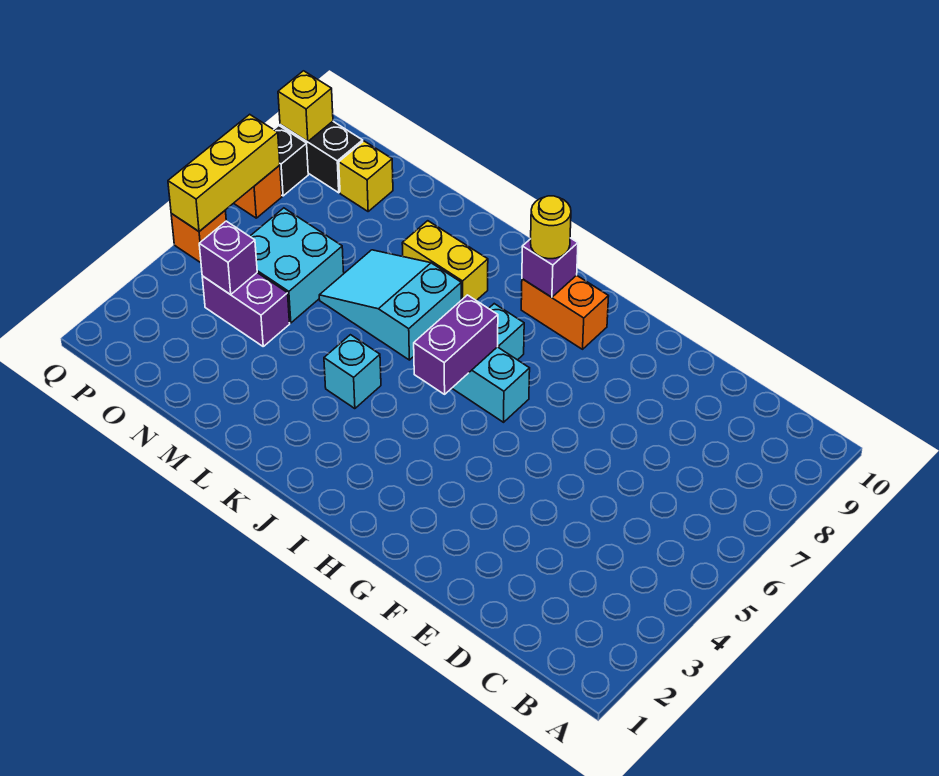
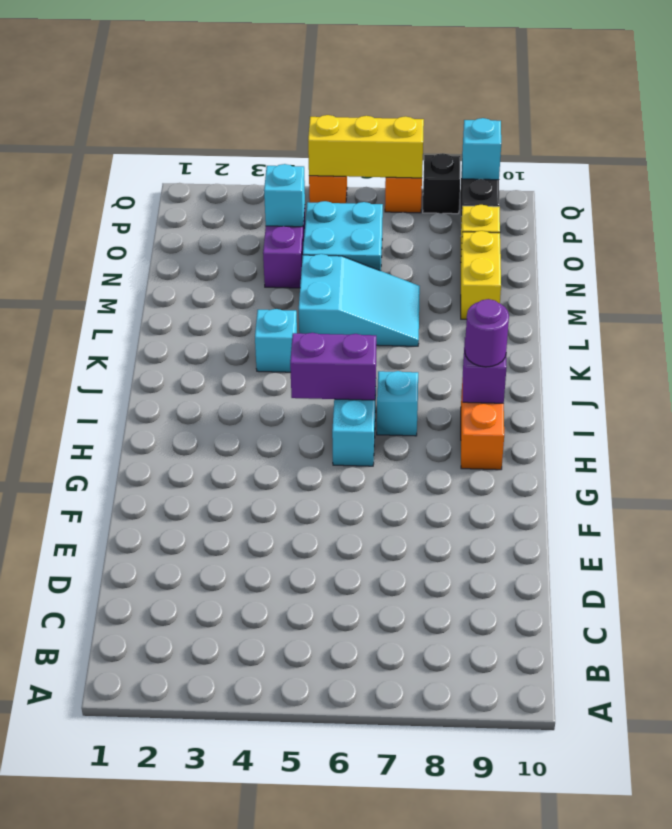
yellow 1x1 round brick [531,196,571,259] -> purple 1x1 round brick [465,299,509,367]
cyan 2x3 slope [319,250,461,360] -> cyan 2x3 slope turned to [299,254,420,346]
yellow 1x2 brick [402,221,488,301] -> yellow 1x2 brick moved to [461,231,501,319]
purple 1x1 brick [199,221,257,295] -> cyan 1x1 brick [264,164,305,227]
yellow 1x1 brick [278,71,333,142] -> cyan 1x1 brick [462,118,501,180]

